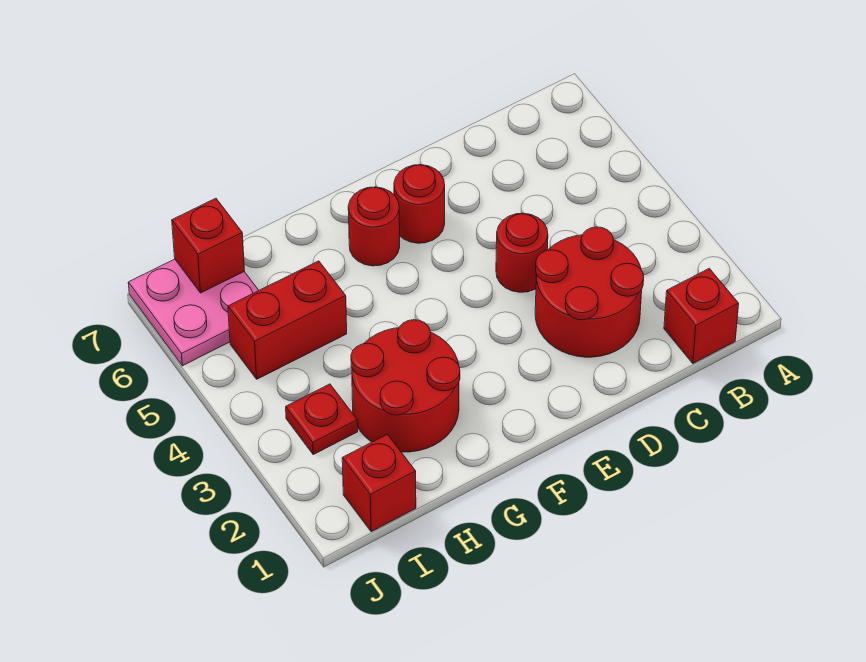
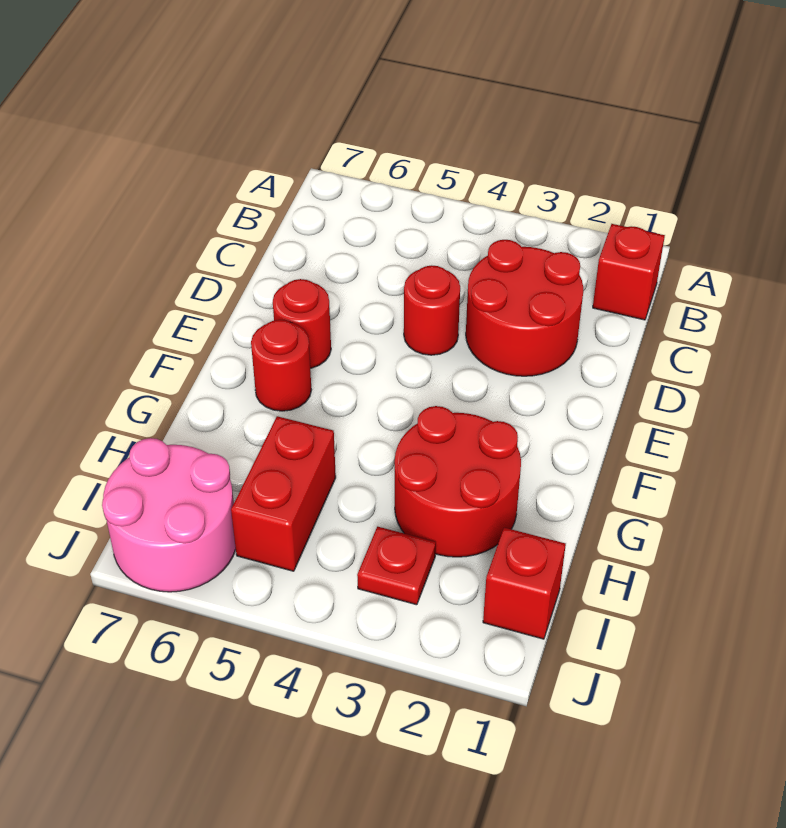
pink 2x2 plate [128,259,259,366] -> pink 2x2 round brick [102,438,236,592]
red 1x1 brick [172,198,244,293] -> none

